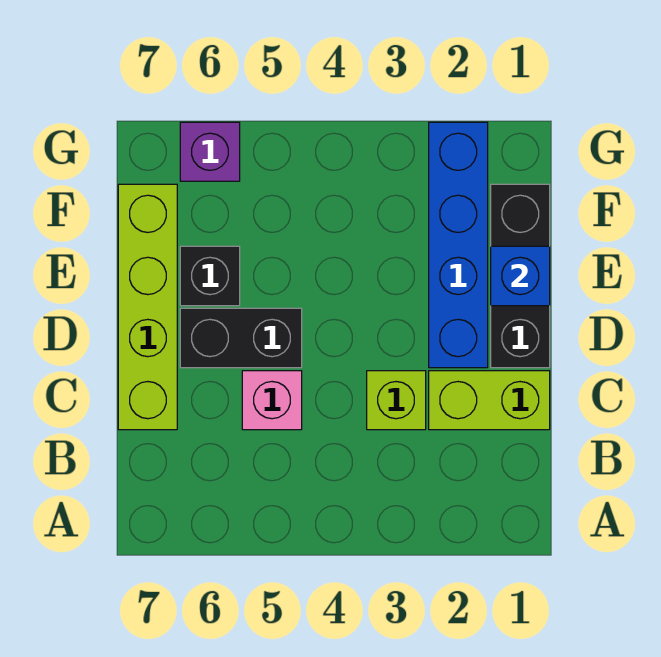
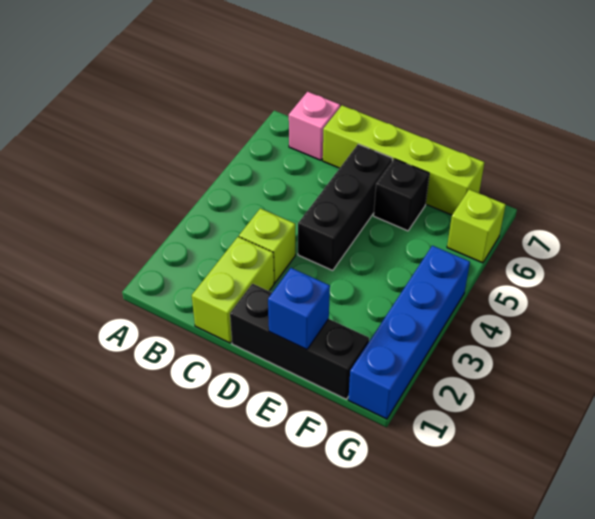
pink 1x1 brick [242,371,302,430] -> pink 1x1 brick moved to [289,92,340,160]
blue 1x4 brick [429,122,488,368] -> blue 1x4 brick turned to [348,246,470,419]
black 1x2 brick [180,308,302,368] -> black 1x3 brick [298,144,392,270]
purple 1x1 brick [180,122,240,181] -> lime 1x1 brick [447,189,506,263]

